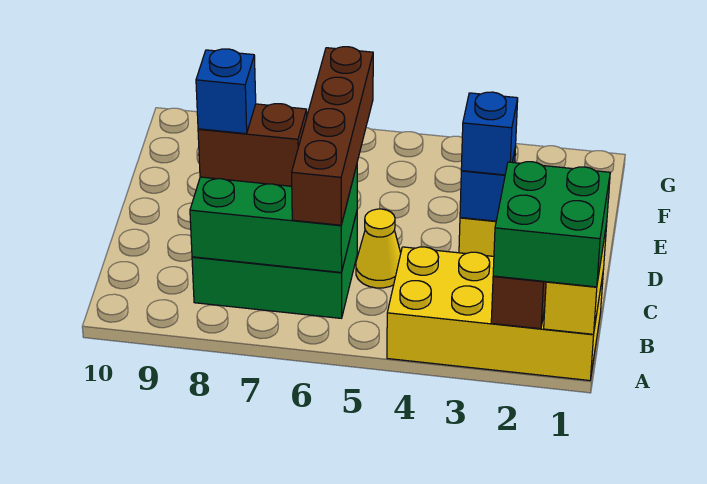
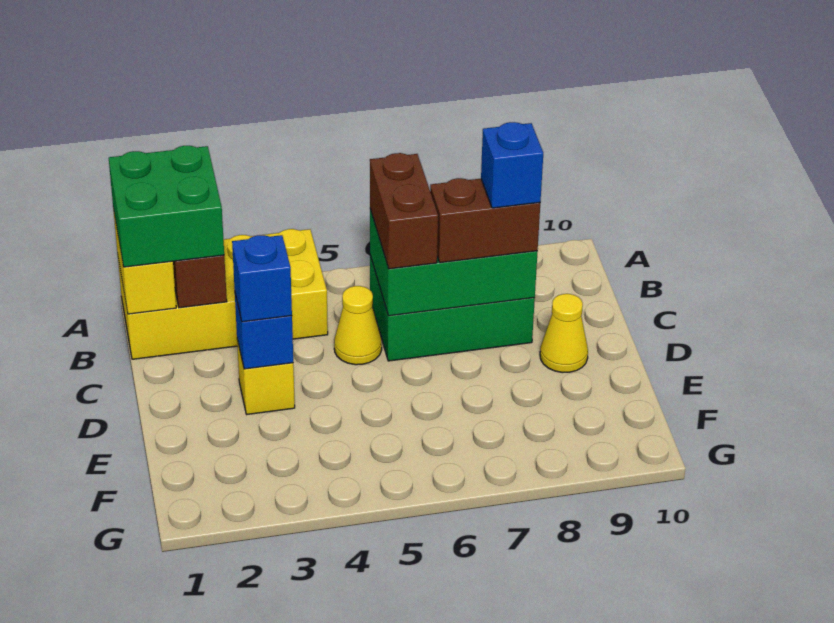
brown 1x4 brick [292,47,373,225] -> brown 1x2 brick [370,153,438,269]
none -> yellow 1x1 cone [540,294,588,373]

